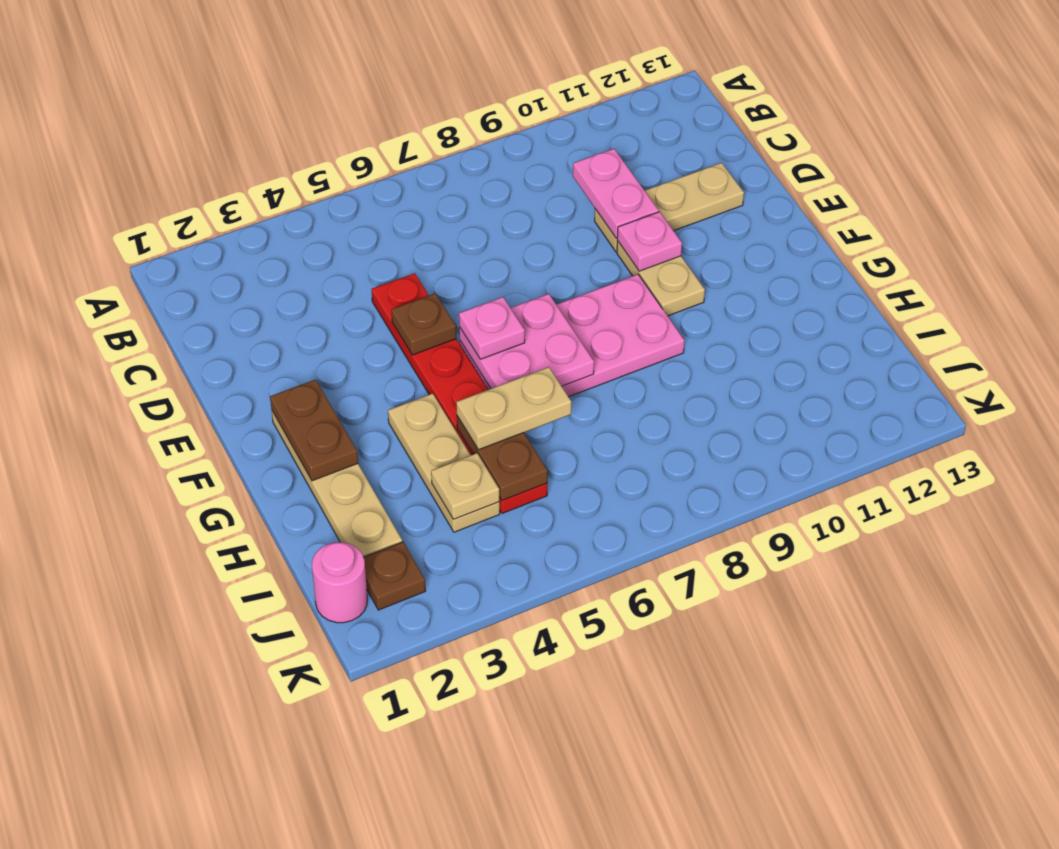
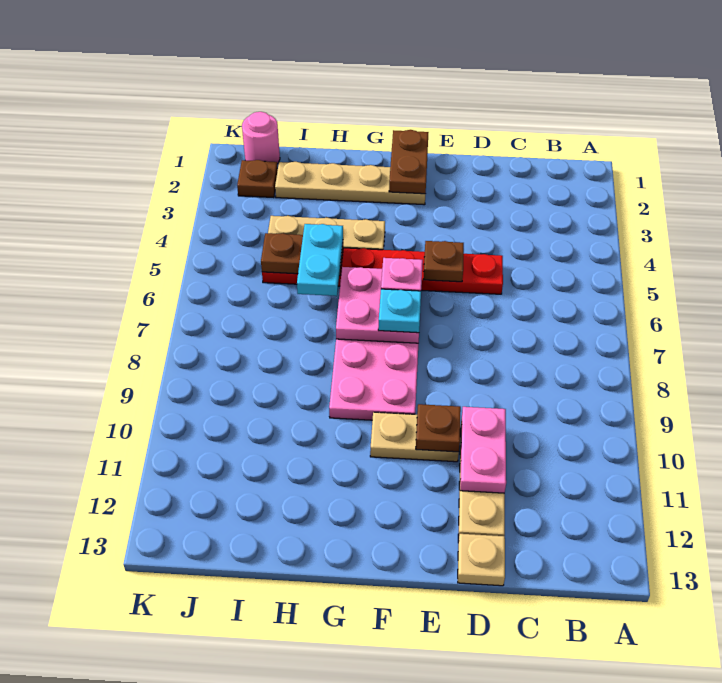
pink 1x2 plate [573,149,659,238] -> pink 1x2 plate turned to [460,407,506,493]
pink 1x1 plate [617,212,682,271] -> brown 1x1 plate [416,404,461,452]
brown 1x2 plate [270,380,358,481] -> brown 1x2 plate turned to [389,130,429,194]
none -> cyan 1x1 plate [378,289,421,333]
tan 1x2 plate [456,367,571,450] -> cyan 1x2 plate [297,224,343,296]
tan 1x1 plate [431,453,499,519] -> tan 1x1 plate moved to [458,534,505,586]

